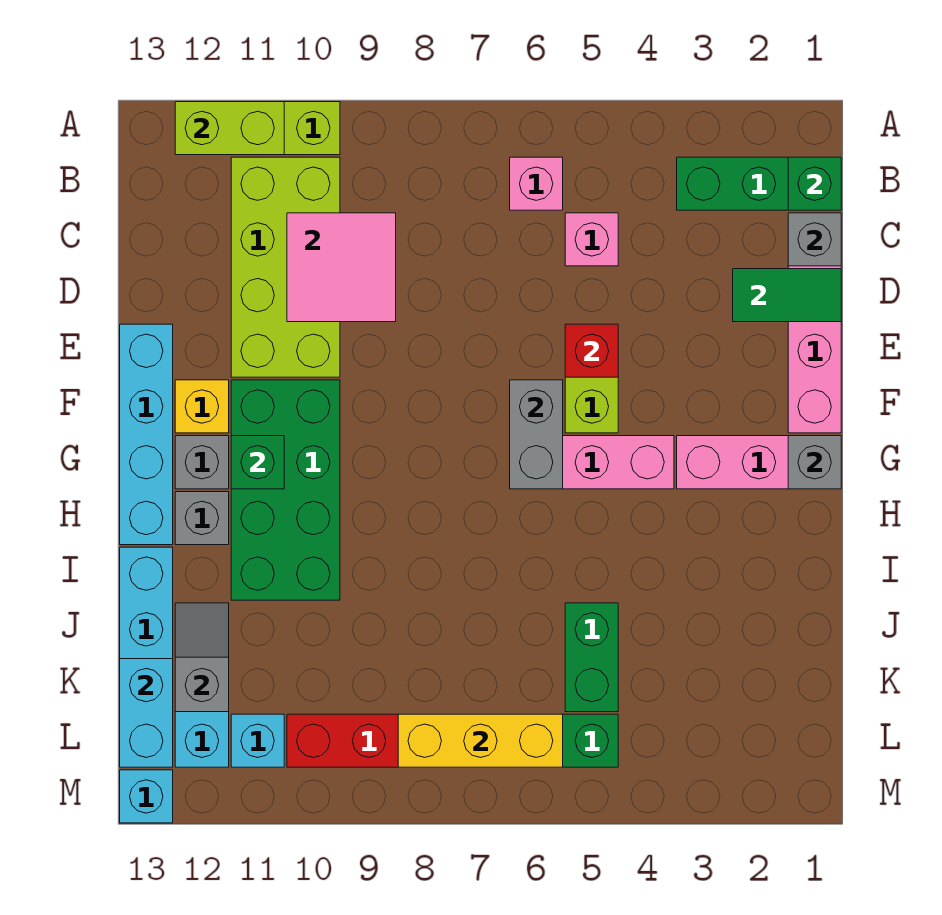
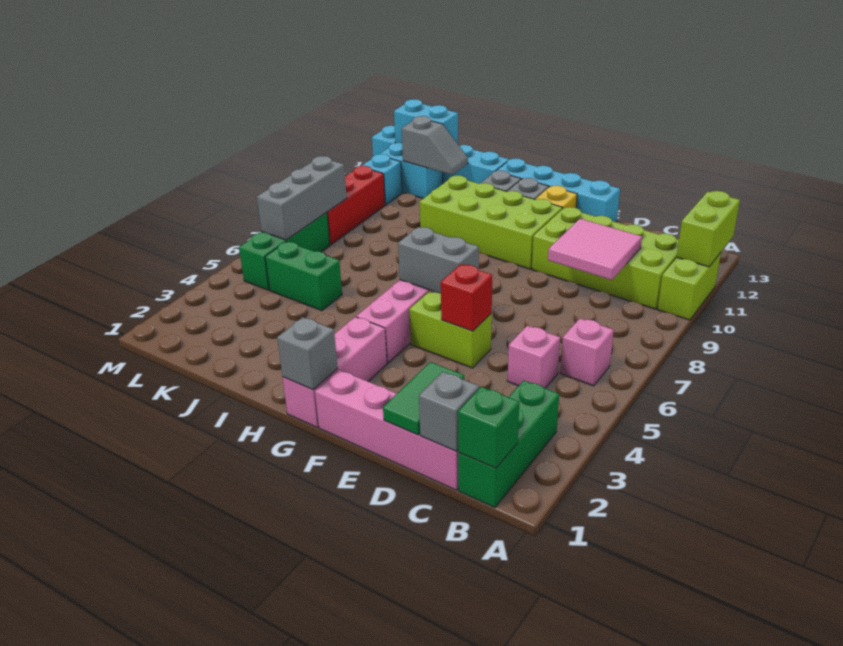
green 2x4 brick [231,380,340,600] -> lime 2x4 brick [420,175,563,269]
green 1x1 brick [231,436,284,489] -> none
yellow 1x3 brick [398,714,563,767] -> grey 1x3 brick [257,156,347,240]

